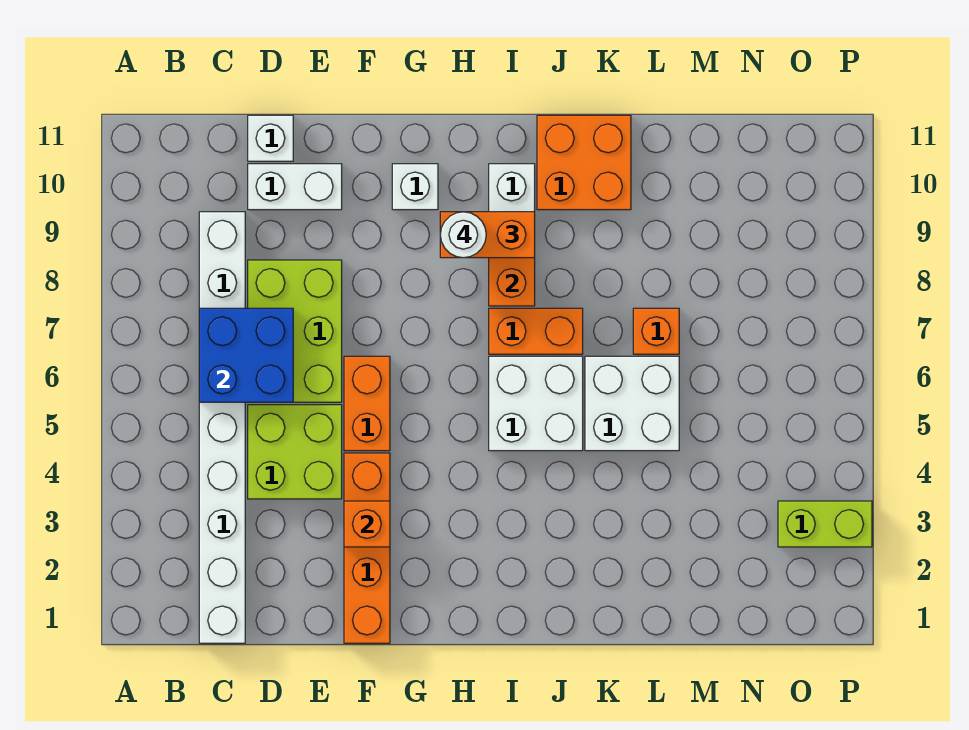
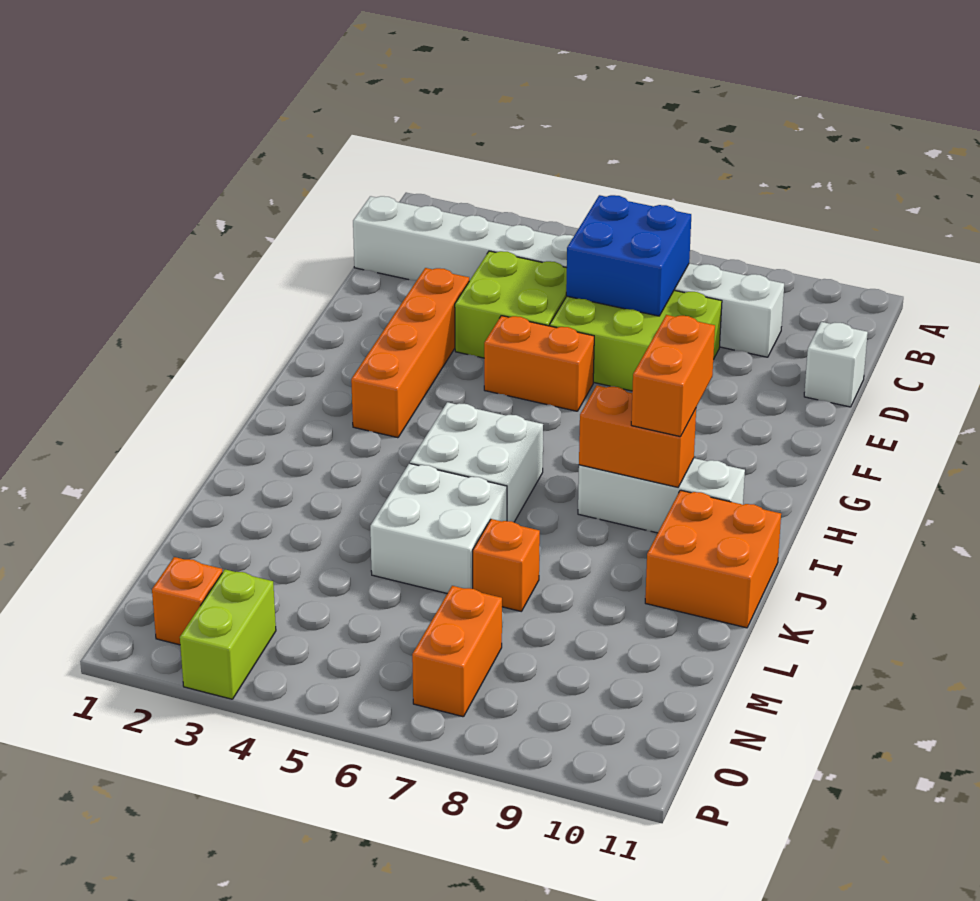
white 1x2 brick [248,164,342,210] -> none
orange 1x4 brick [344,453,390,643] -> orange 1x4 brick turned to [351,268,469,438]
orange 1x1 brick [344,501,390,547] -> orange 1x1 brick moved to [152,557,222,645]
white 1x1 brick [392,164,438,210] -> none
white 1x1 round brick [440,212,486,258] -> none
orange 1x2 brick [489,308,583,354] -> orange 1x2 brick moved to [412,586,502,717]

